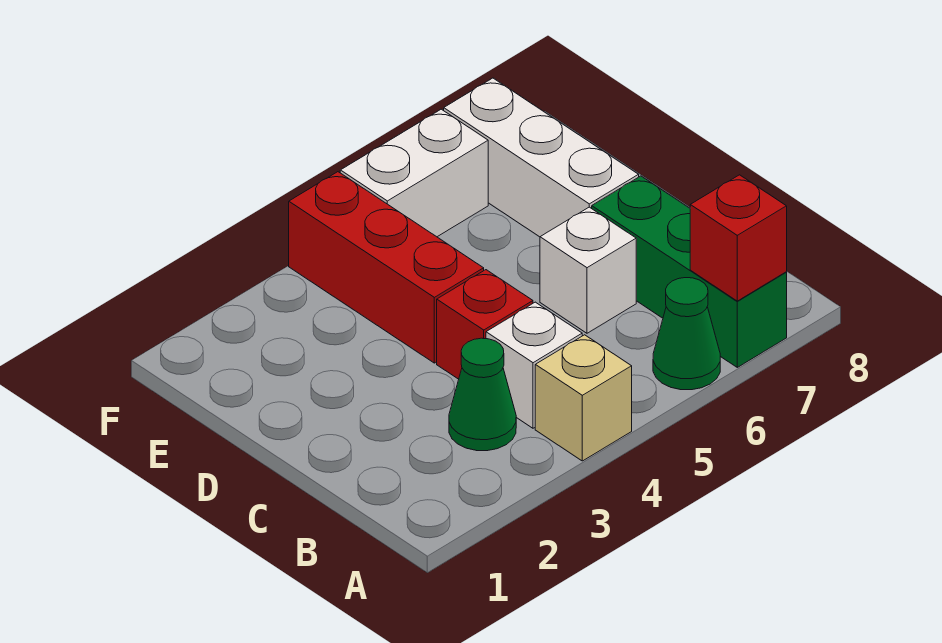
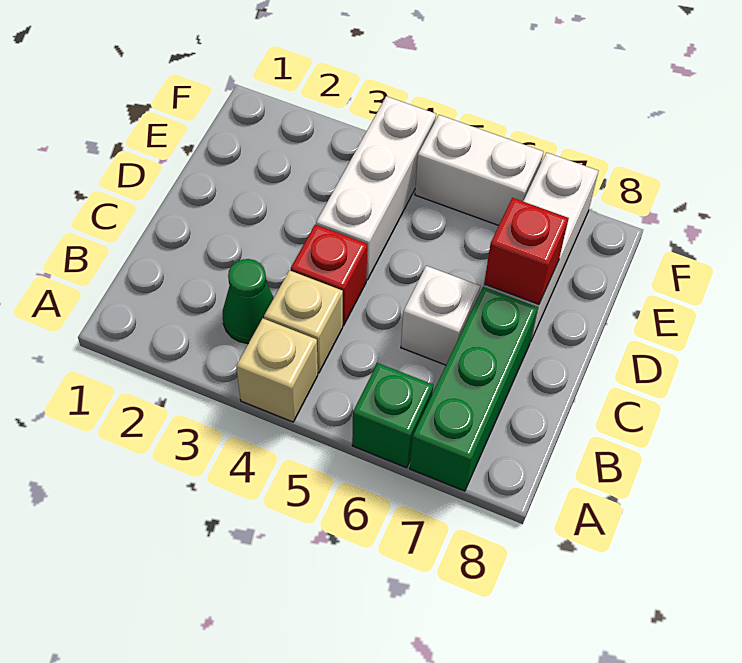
green 1x1 cone [653,278,720,390] -> green 1x1 brick [352,363,433,468]
red 1x1 brick [690,175,787,301] -> red 1x1 brick moved to [484,198,569,304]
white 1x1 brick [486,302,582,428] -> tan 1x1 brick [264,270,343,373]
red 1x3 brick [289,172,484,363] -> white 1x3 brick [316,96,436,280]

